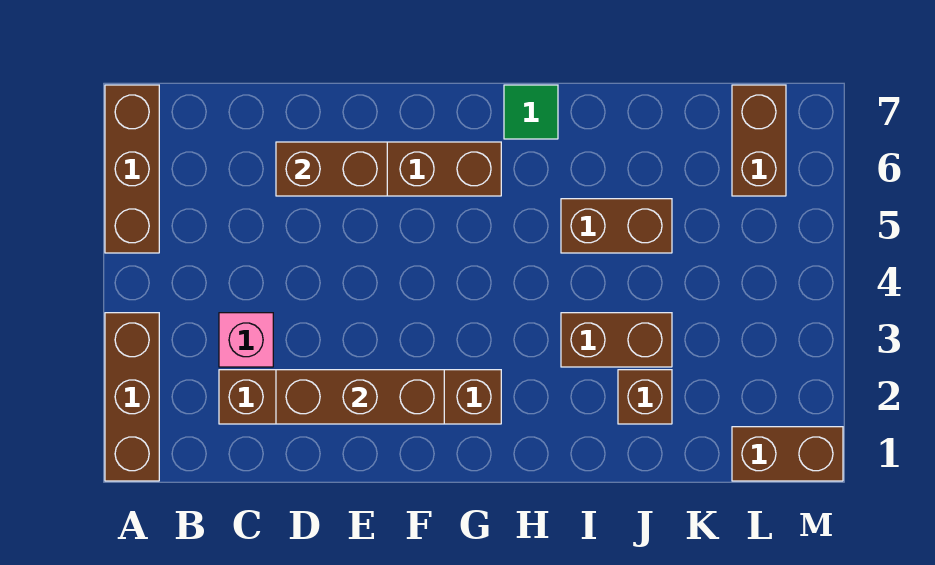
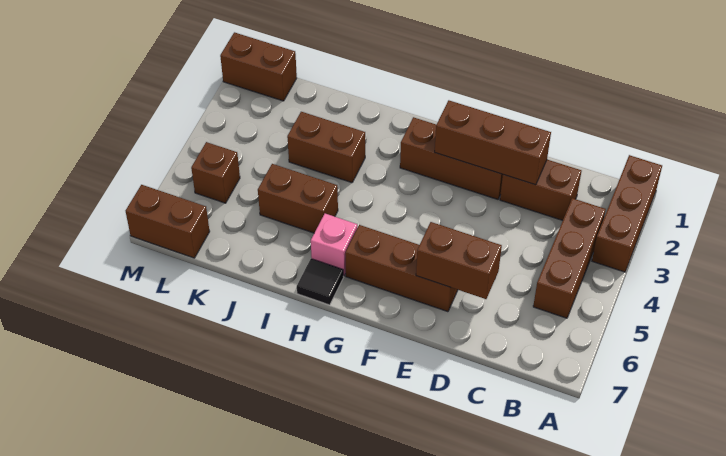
brown 1x3 brick [105,85,159,253] -> brown 1x3 brick moved to [533,198,606,318]
pink 1x1 brick [219,313,273,367] -> pink 1x1 brick moved to [311,214,357,276]
green 1x1 tile [504,85,558,139] -> black 1x1 tile [297,259,344,305]
brown 1x1 brick [618,370,672,424] -> brown 1x1 brick moved to [191,142,240,203]
brown 1x2 brick [732,85,786,196] -> brown 1x2 brick turned to [125,185,210,258]

